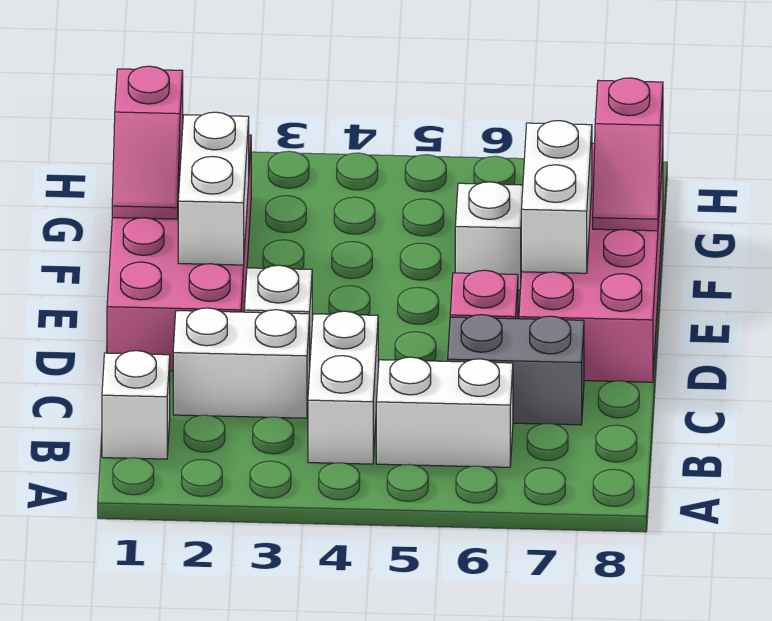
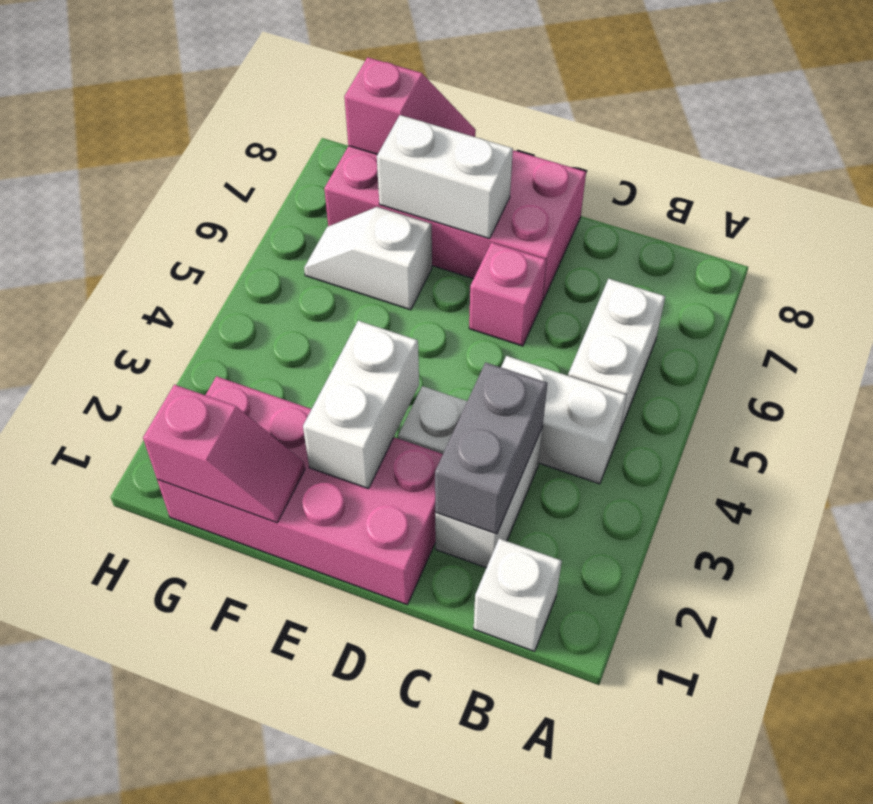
grey 1x2 brick [448,315,584,425] -> grey 1x2 brick moved to [435,362,547,534]
white 1x2 brick [178,112,249,265] -> white 1x2 brick turned to [303,321,419,489]

